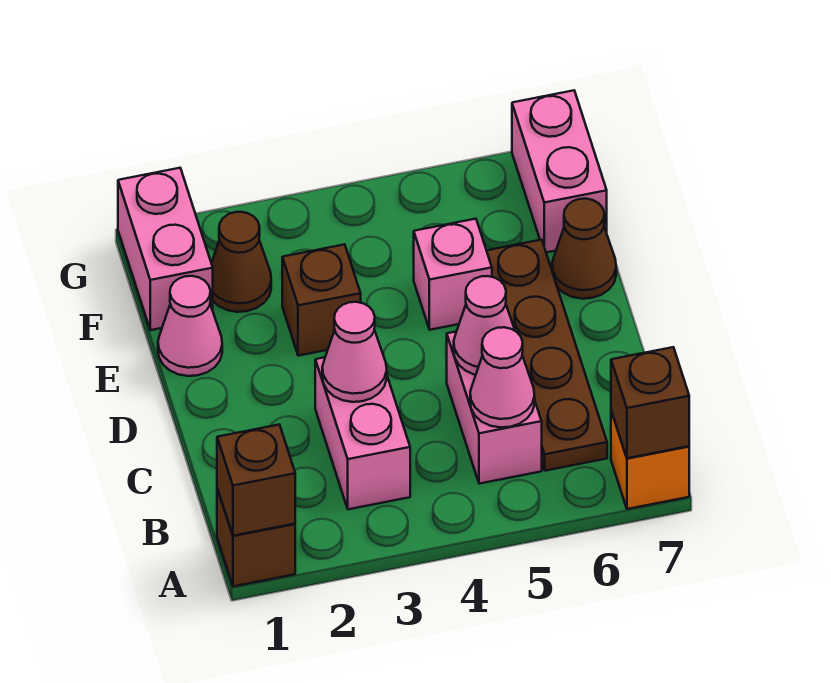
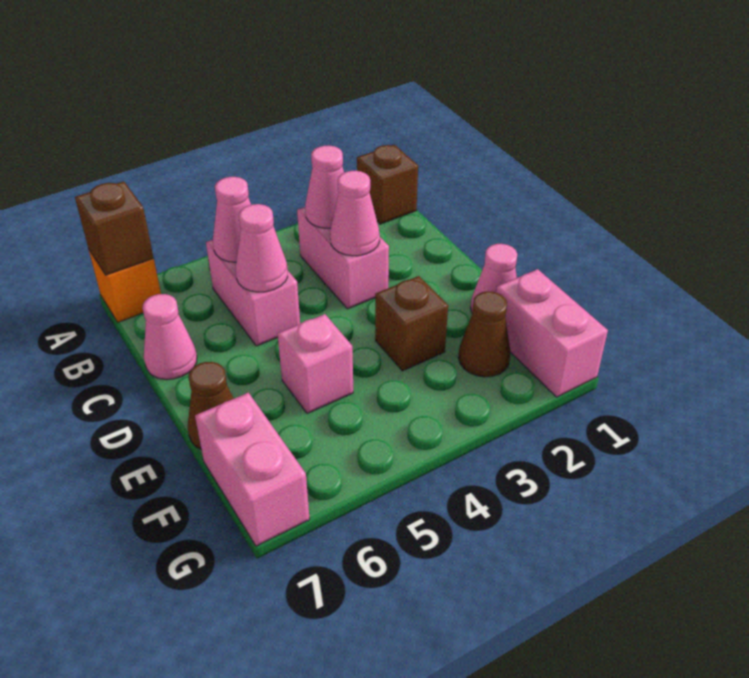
brown 1x1 brick [217,425,295,536] -> none
none -> pink 1x1 cone [305,146,344,228]
brown 1x4 plate [487,240,607,471] -> none
none -> pink 1x1 cone [143,294,197,379]

